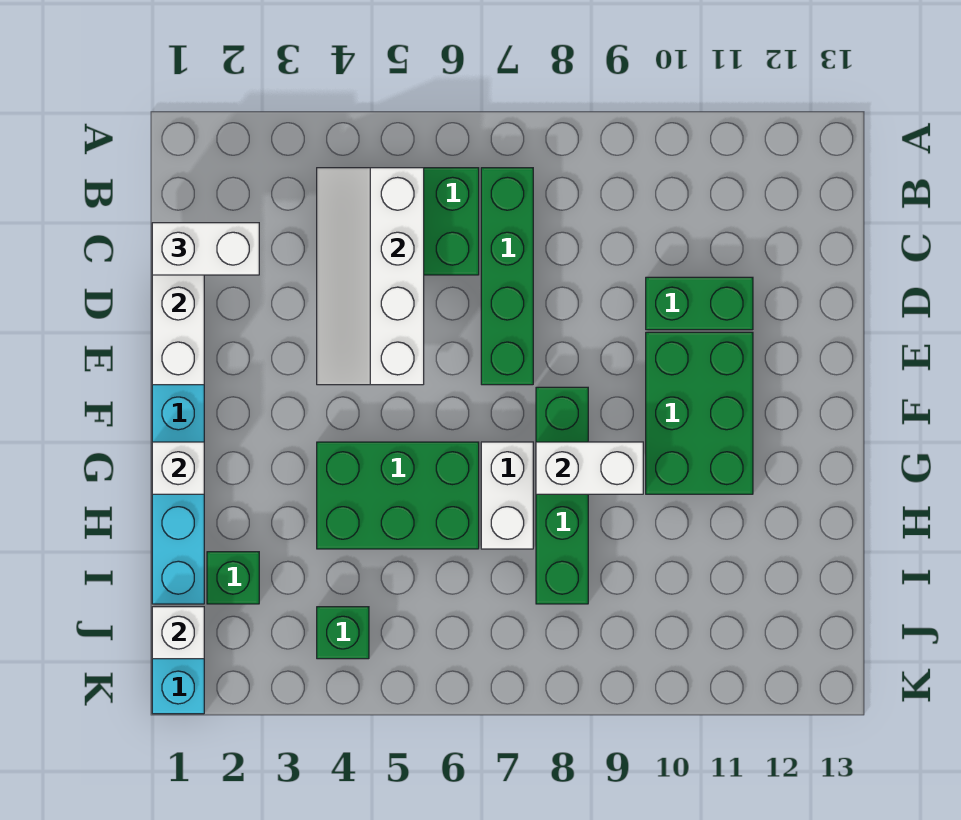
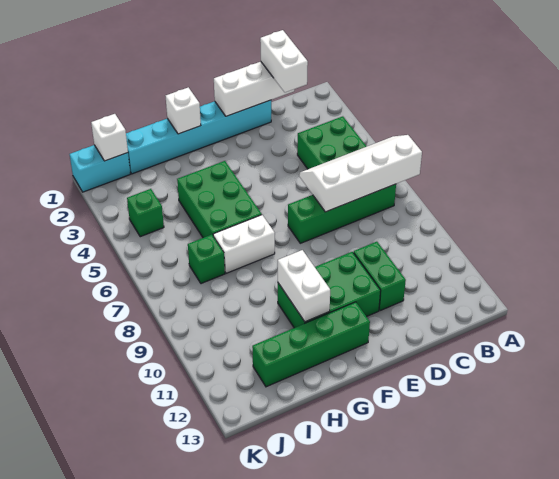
white 2x4 slope [317,168,424,385] -> white 2x4 slope moved to [299,135,422,212]
green 1x4 brick [536,387,588,604] -> green 1x4 brick moved to [252,302,370,387]
white 1x2 brick [536,442,643,494] -> white 1x2 brick moved to [278,250,330,322]
green 1x1 brick [207,552,259,604] -> green 1x1 brick moved to [188,235,225,284]

